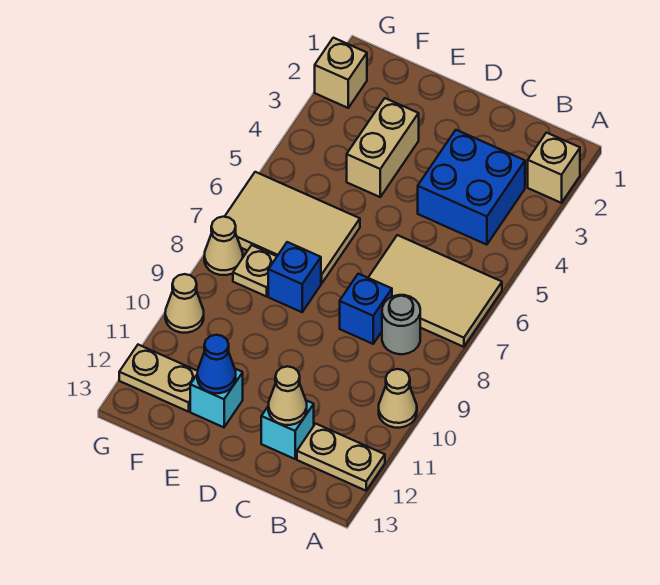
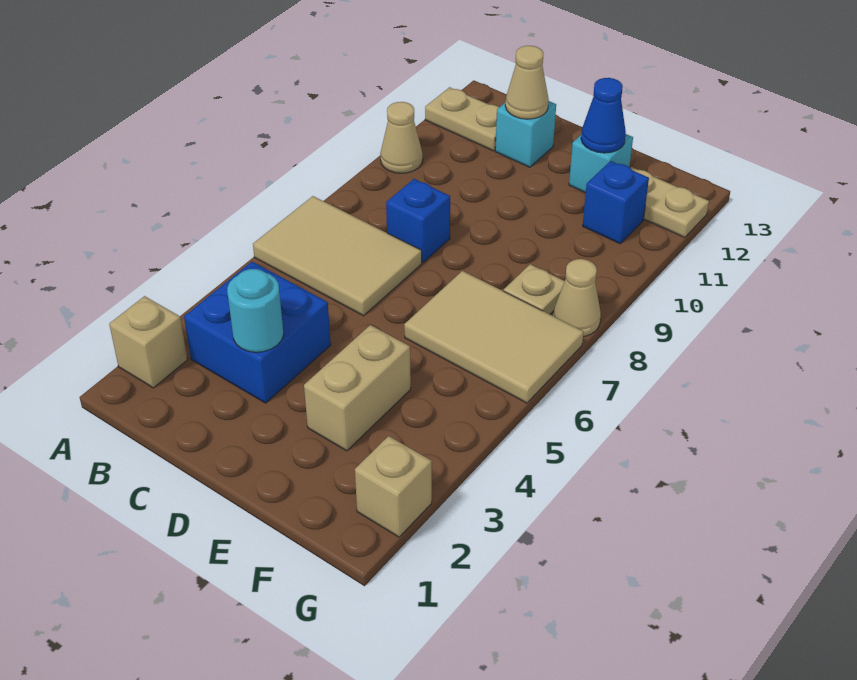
grey 1x1 round brick [382,295,420,354] -> none
none -> cyan 1x1 round brick [227,269,284,352]
blue 1x1 brick [268,242,321,312] -> blue 1x1 brick moved to [583,161,649,244]
tan 1x1 cone [165,274,204,333] -> none

